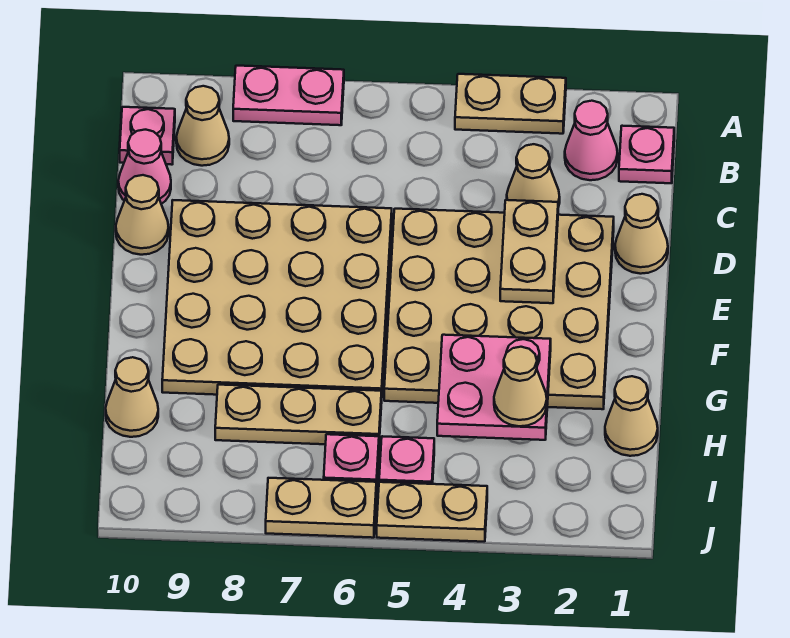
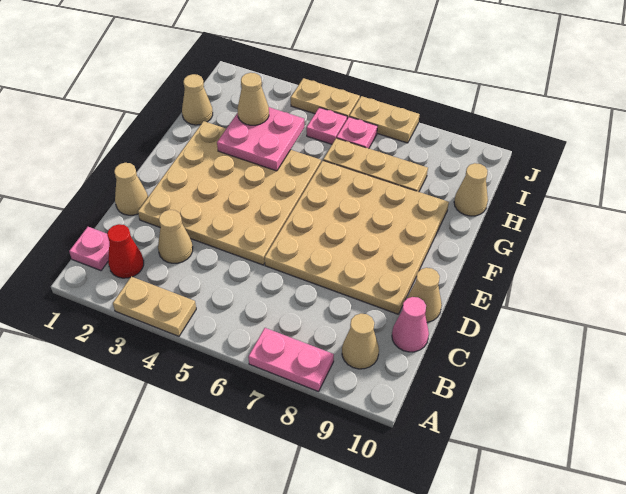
pink 1x1 cone [565,101,618,180] -> red 1x1 cone [107,224,144,278]
pink 1x1 plate [120,107,175,165] -> none
tan 1x2 plate [500,200,558,303] -> none

